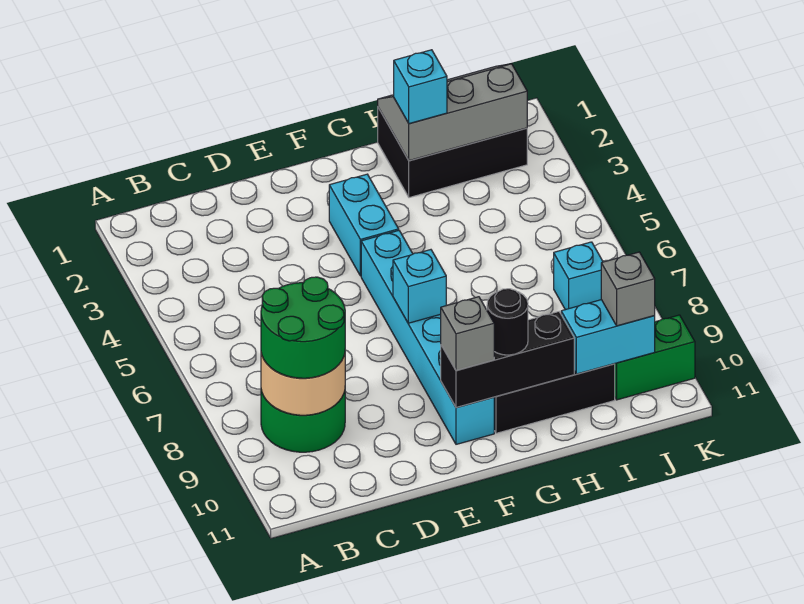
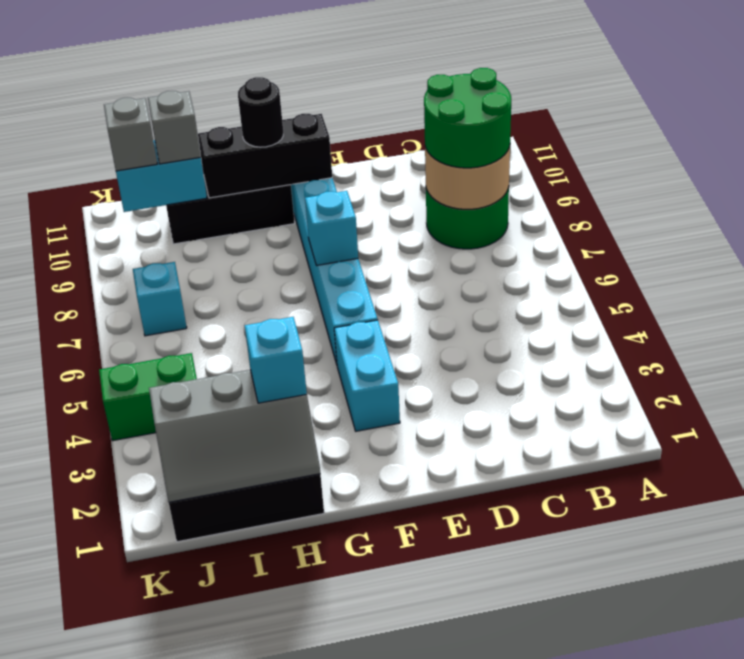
grey 1x1 brick [441,297,494,371] -> grey 1x1 brick moved to [148,91,201,164]
green 1x2 brick [615,315,695,400] -> green 1x2 brick moved to [99,353,197,441]

